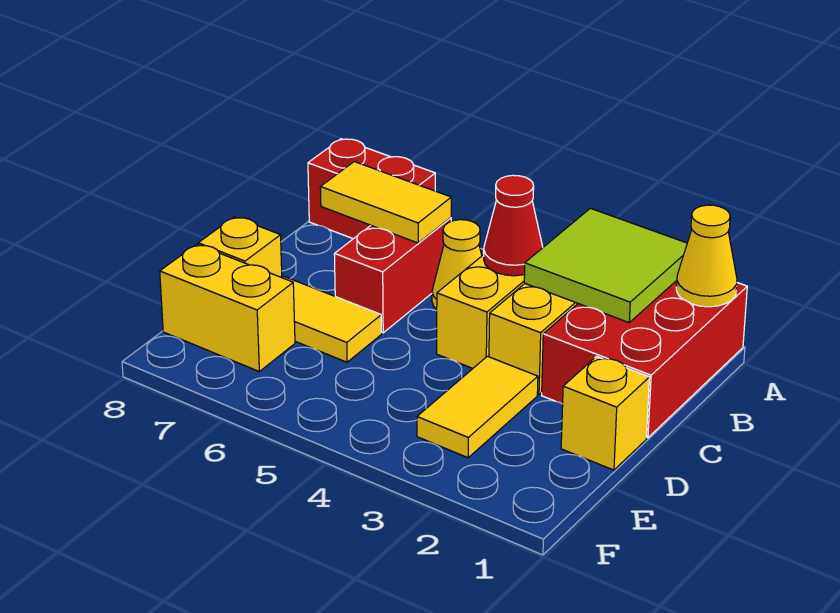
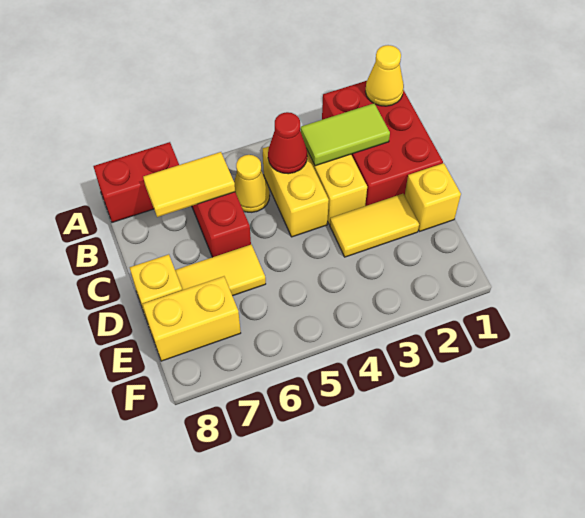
lime 2x2 tile [524,208,687,322] -> lime 1x2 tile [300,104,390,166]
yellow 1x2 tile [417,356,538,458] -> yellow 1x2 tile turned to [330,194,419,257]

